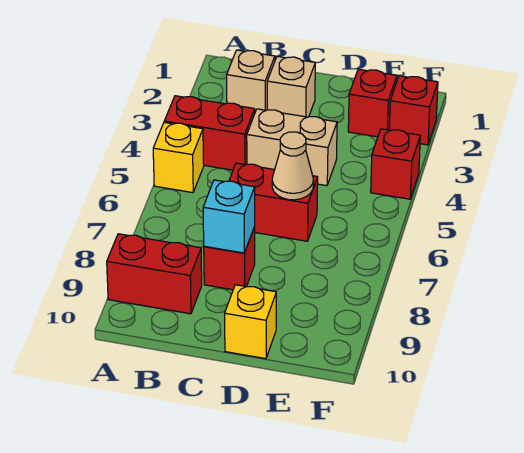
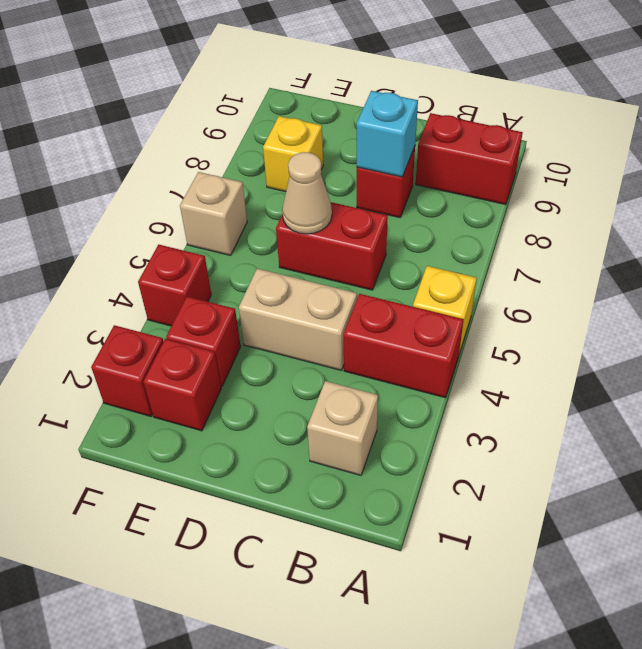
tan 1x1 brick [267,56,315,117] -> tan 1x1 brick moved to [180,172,247,255]
yellow 1x1 brick [225,285,276,359] -> yellow 1x1 brick moved to [263,116,323,192]
none -> red 1x1 brick [166,297,241,386]

